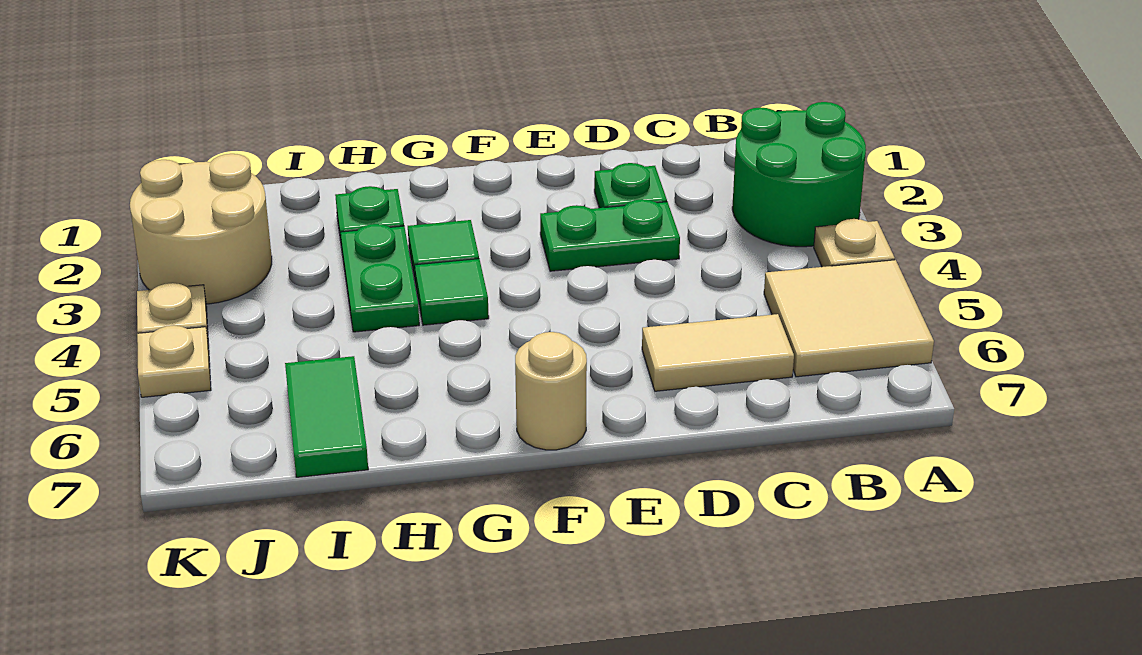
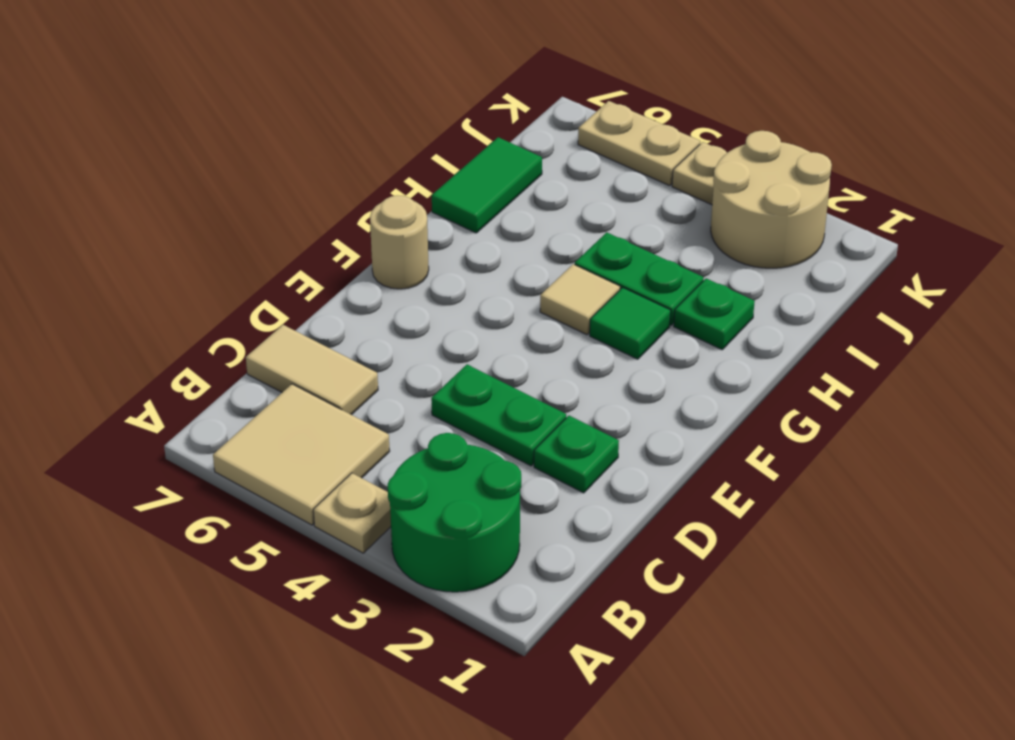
tan 1x2 tile [642,314,794,391] -> tan 1x2 tile turned to [246,325,378,415]
green 1x2 plate [540,199,680,271] -> green 1x2 plate turned to [431,364,566,466]
green 1x1 tile [415,259,489,325] -> tan 1x1 tile [540,264,620,335]
green 1x2 tile [285,356,368,477] -> green 1x2 tile turned to [432,137,542,233]
tan 1x1 plate [137,325,211,397] -> tan 1x2 plate [578,101,700,186]

